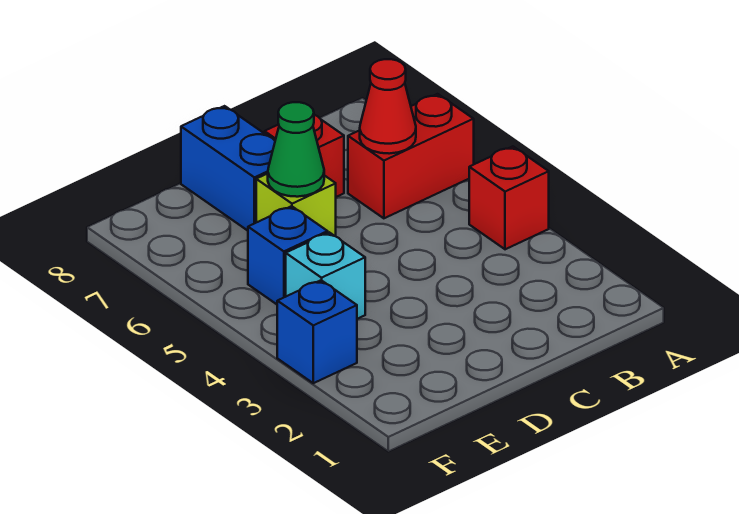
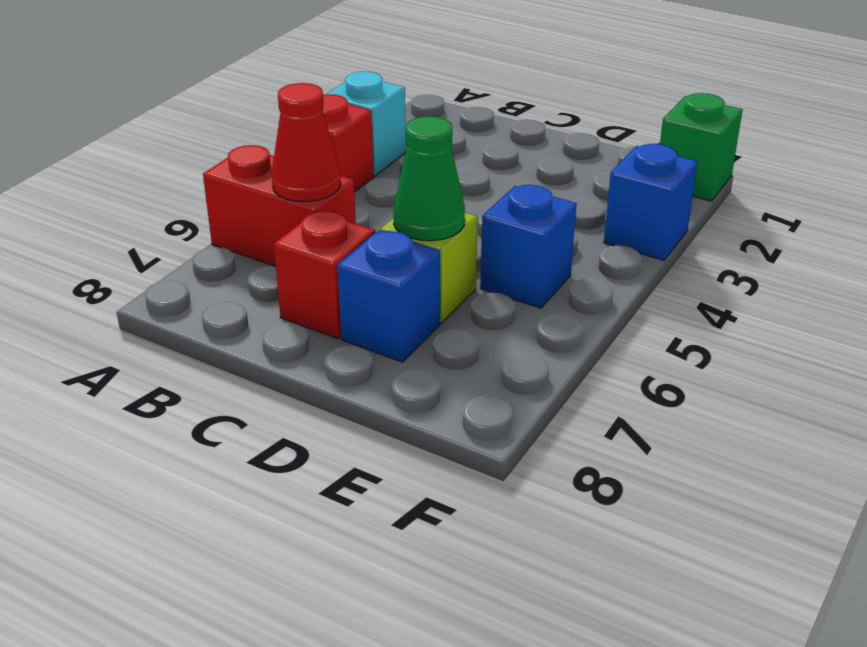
blue 1x2 brick [181,106,275,231] -> blue 1x1 brick [337,231,440,362]
cyan 1x1 brick [286,232,365,319] -> cyan 1x1 brick moved to [327,72,406,176]
none -> green 1x1 brick [660,93,743,201]

